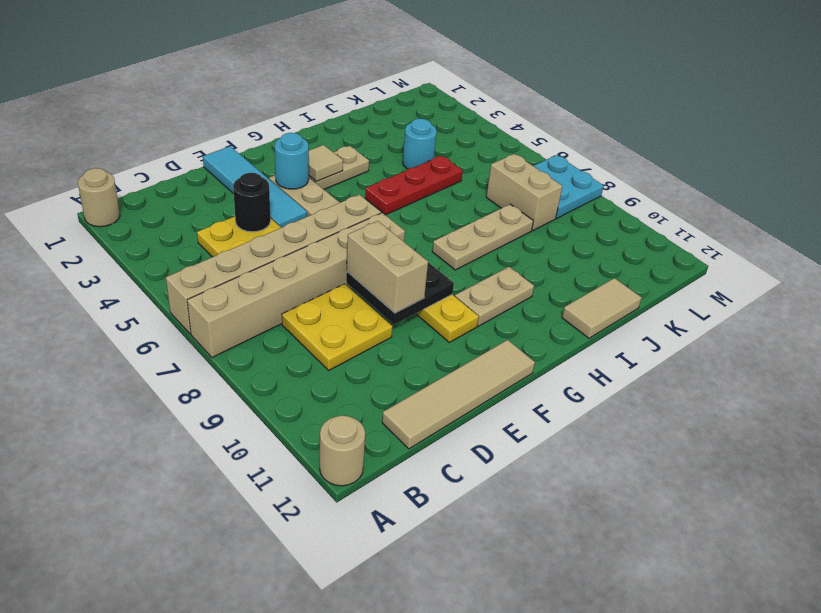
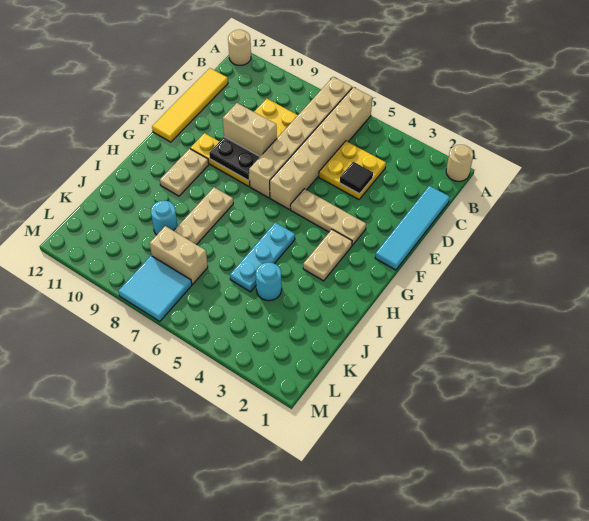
tan 1x4 tile [382,340,535,449] -> yellow 1x4 tile [152,68,228,142]
black 1x1 round brick [233,173,270,232] -> black 1x1 tile [340,162,373,194]
cyan 1x4 tile [203,146,307,228] -> cyan 1x4 tile turned to [375,186,450,270]
cyan 1x1 round brick [275,133,309,189] -> cyan 1x1 round brick moved to [151,200,178,235]
tan 1x1 tile [309,145,343,181] -> none
red 1x3 plate [365,156,463,215] -> cyan 1x3 plate [230,223,295,292]
tan 1x2 tile [562,278,641,338] -> none
cyan 2x2 plate [534,155,604,218] -> cyan 2x2 tile [118,256,192,321]

